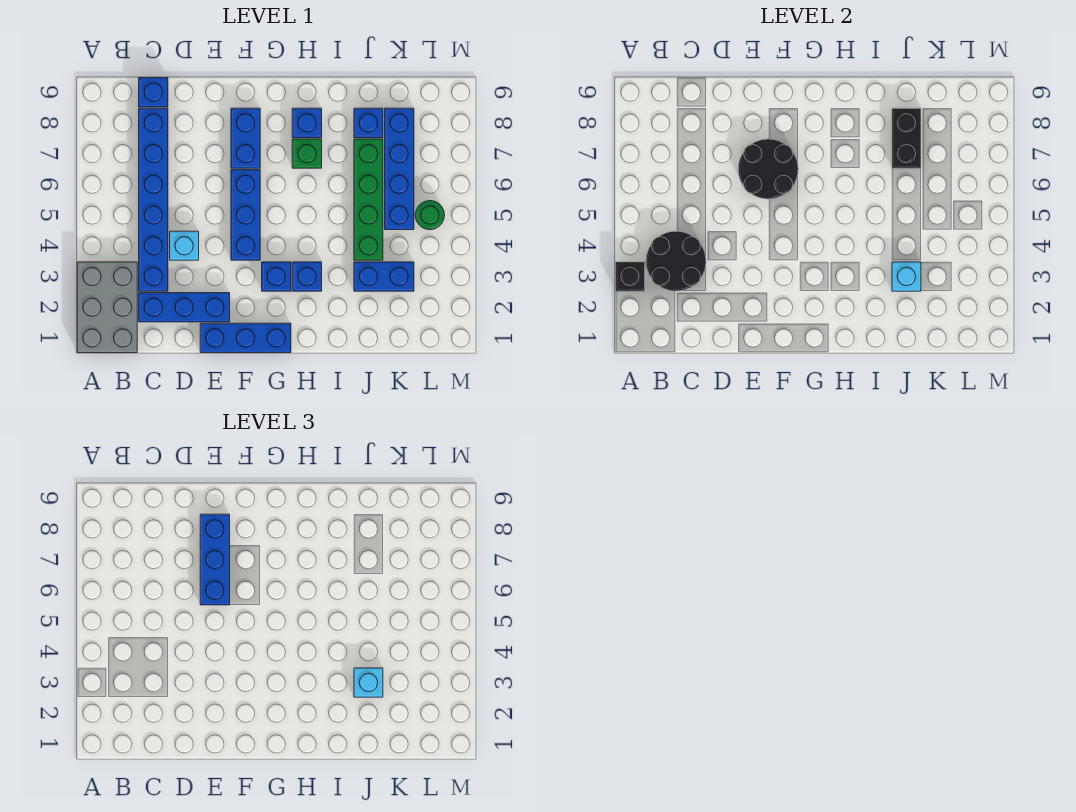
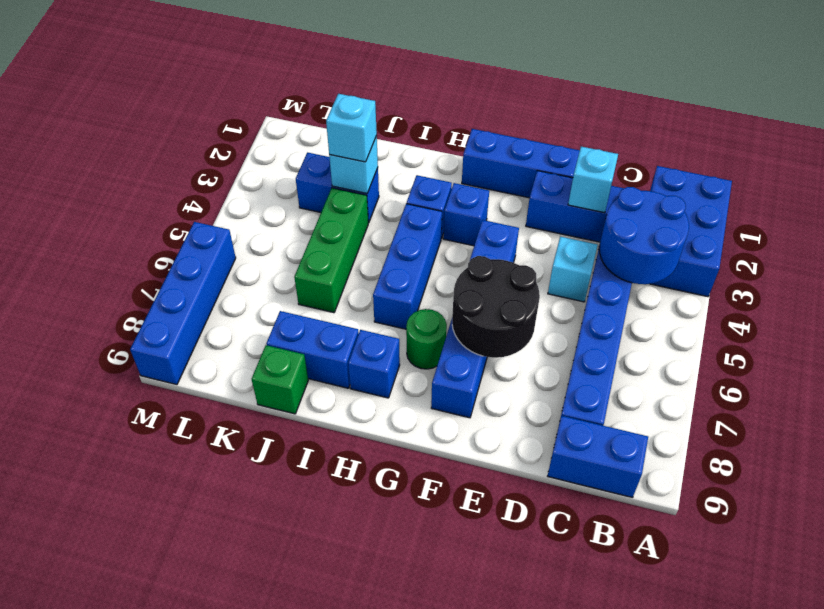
grey 2x3 brick [77,262,137,353] -> blue 2x3 brick [650,166,732,297]
black 1x1 brick [615,262,645,291] -> none
black 2x2 round brick [646,231,706,291] -> blue 2x2 round brick [599,187,689,284]
blue 1x1 brick [139,78,168,107] -> blue 1x2 brick [548,416,648,497]
none -> cyan 1x1 brick [568,147,618,213]
blue 1x3 brick [200,514,230,605] -> blue 1x3 brick moved to [373,204,442,329]
green 1x1 brick [292,139,322,168] -> green 1x1 brick moved to [252,345,308,414]
green 1x4 brick [354,139,383,260] -> green 1x3 brick [294,188,368,313]
black 1x2 brick [892,108,921,168] -> none
blue 1x1 brick [354,108,383,138] -> blue 1x2 brick [266,311,359,388]
blue 1x4 brick [385,108,414,230] -> blue 1x4 brick moved to [130,222,236,385]
green 1x1 round brick [415,201,445,230] -> green 1x1 round brick moved to [406,309,447,369]

